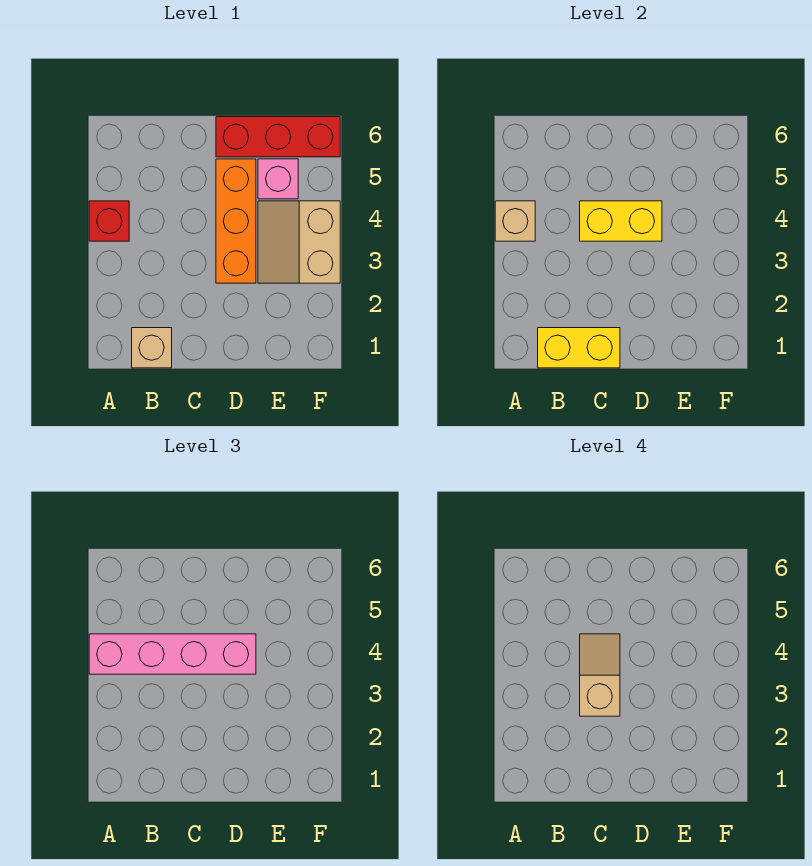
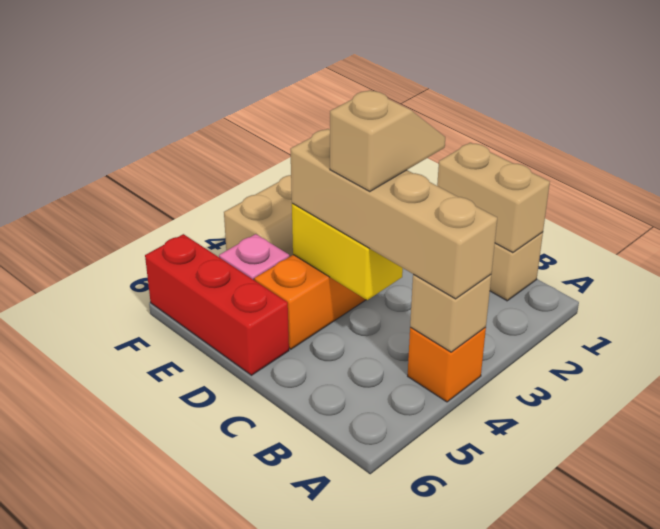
red 1x1 brick [89,201,129,241] -> orange 1x1 brick [408,327,486,402]
pink 1x4 brick [89,634,256,674] -> tan 1x4 brick [290,129,497,299]
yellow 1x2 brick [538,328,620,368] -> tan 1x2 brick [437,143,550,253]
tan 1x2 slope [580,634,620,716] -> tan 1x2 slope turned to [330,90,445,192]

